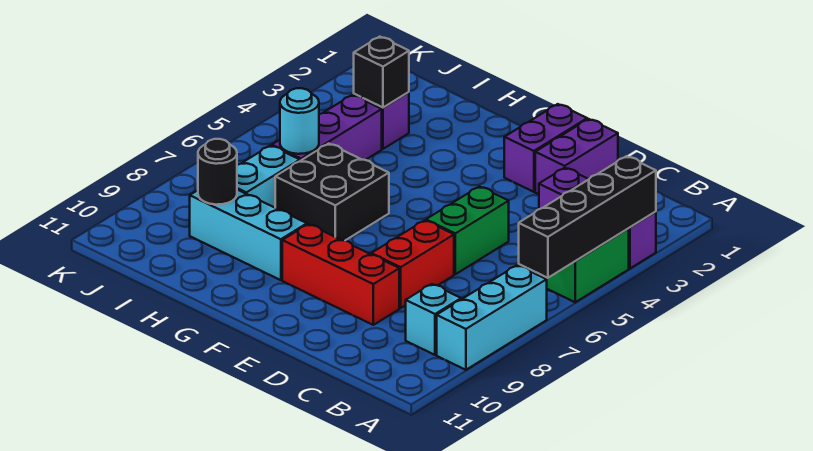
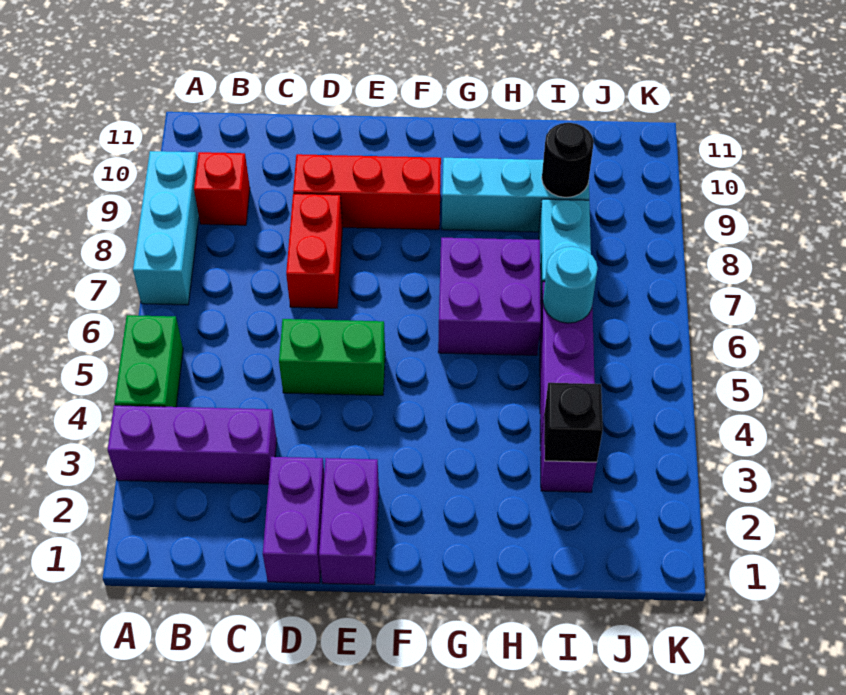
black 1x4 brick [519,156,656,278] -> none
cyan 1x1 brick [406,284,461,355] -> red 1x1 brick [194,152,250,225]
green 1x2 brick [426,186,509,274] -> green 1x2 brick turned to [279,319,385,395]
black 2x2 brick [275,144,389,240] -> purple 2x2 brick [438,238,541,355]

